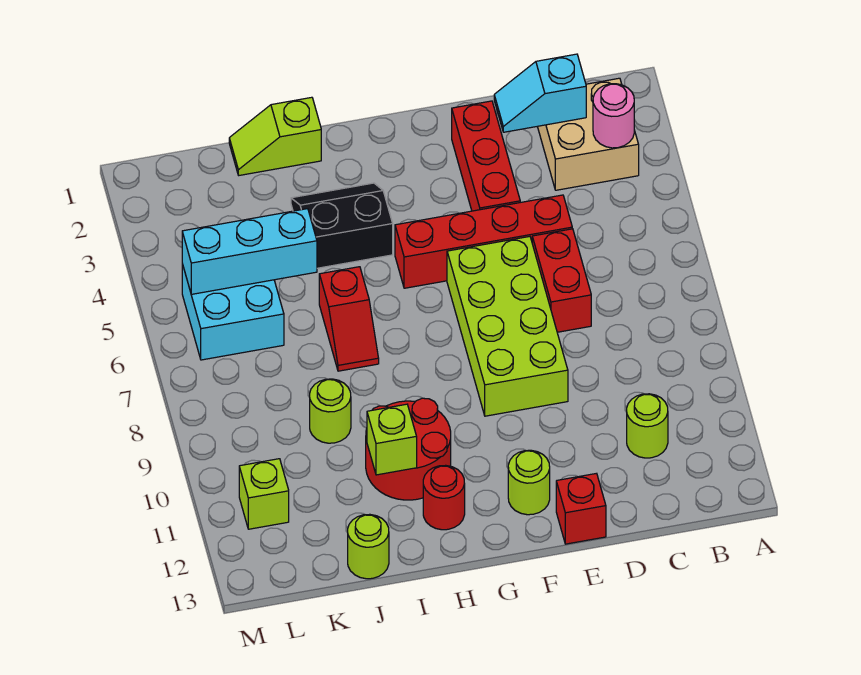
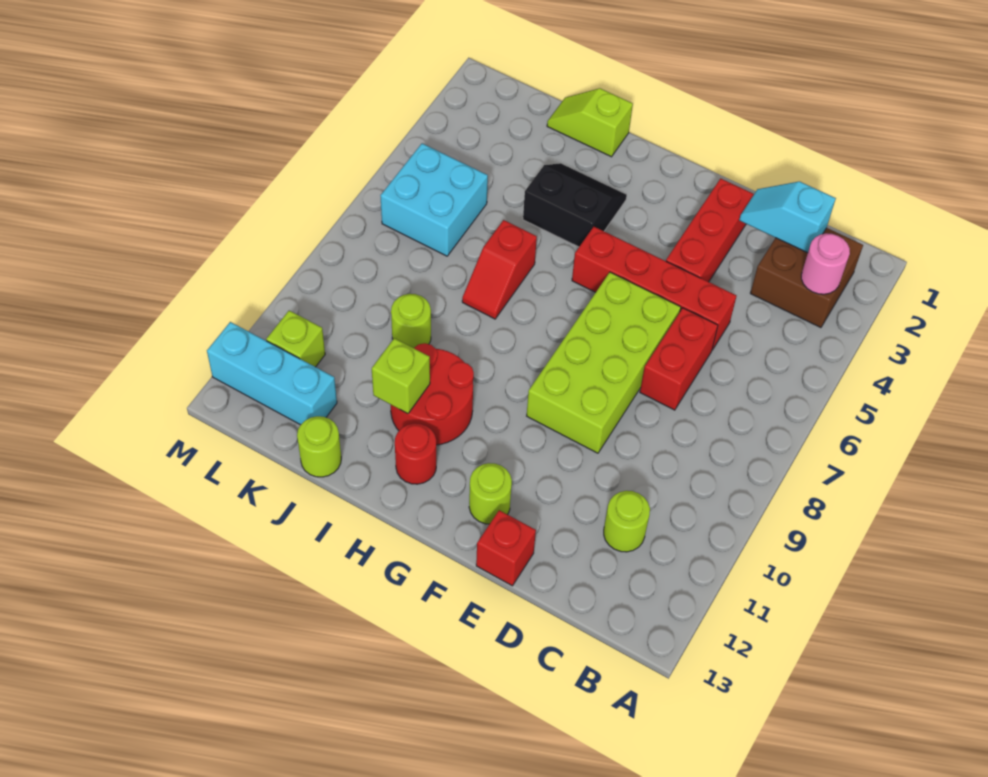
tan 2x2 brick [537,78,639,190] -> brown 2x2 brick [750,228,863,328]
cyan 1x3 brick [182,209,317,294] -> cyan 1x3 brick moved to [207,322,337,425]

